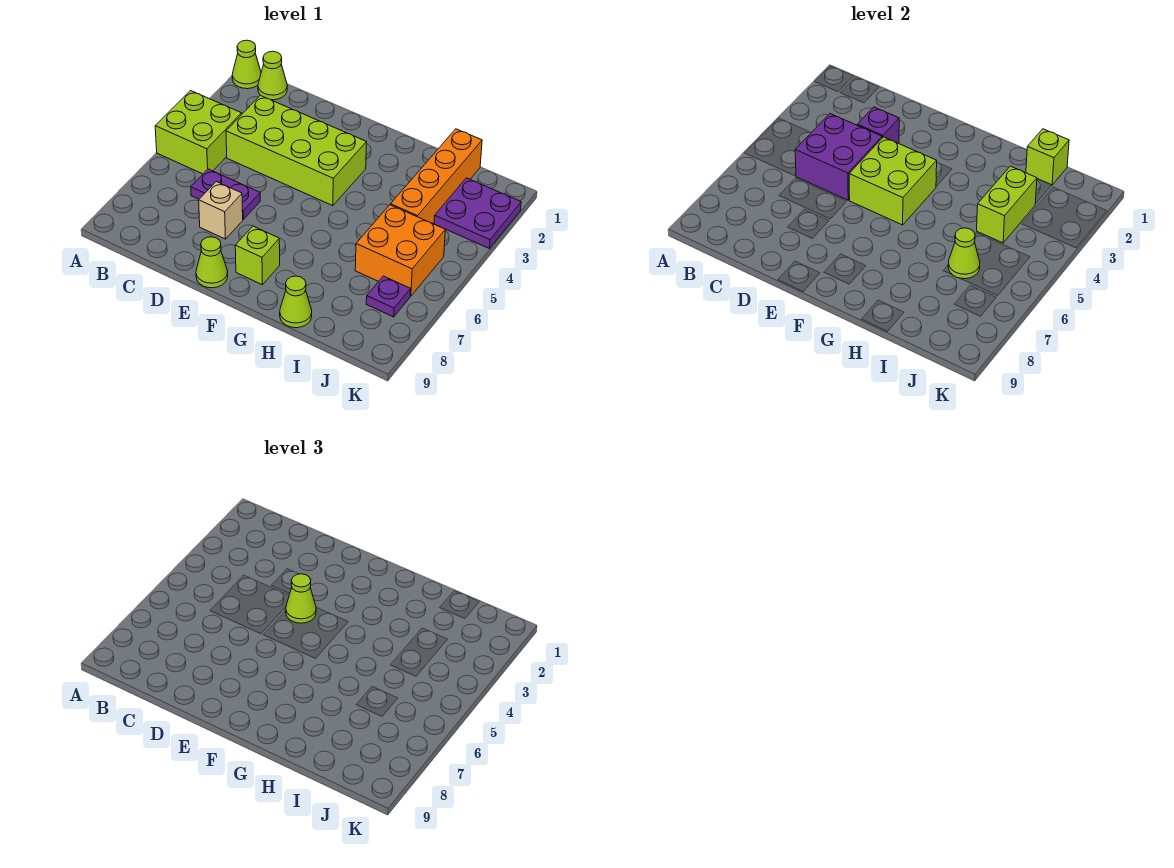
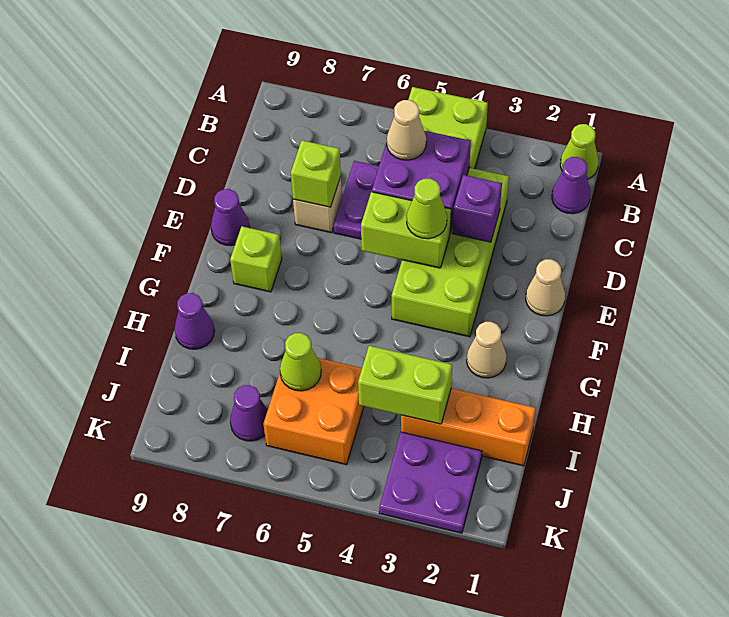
lime 1x1 cone [258,51,287,100] -> purple 1x1 cone [552,157,590,214]
none -> tan 1x1 cone [387,100,426,160]
none -> tan 1x1 cone [526,259,565,316]
lime 2x2 brick [849,137,937,225] -> lime 1x2 brick [361,192,451,268]
lime 1x1 cone [196,237,228,288] -> purple 1x1 cone [211,189,250,246]
none -> tan 1x1 cone [467,322,507,378]
lime 1x1 cone [280,276,312,328] -> purple 1x1 cone [175,293,215,349]
orange 1x4 brick [391,129,482,224] -> orange 1x3 brick [401,388,536,466]
lime 1x1 brick [1026,129,1069,185] -> lime 1x1 brick moved to [291,141,341,207]
purple 1x1 plate [366,276,411,317] -> purple 1x1 cone [230,385,268,441]

